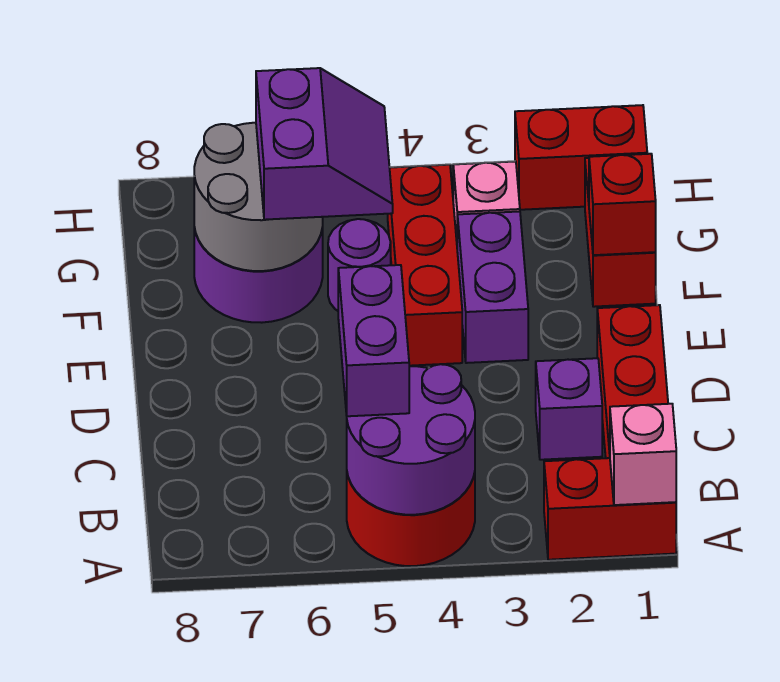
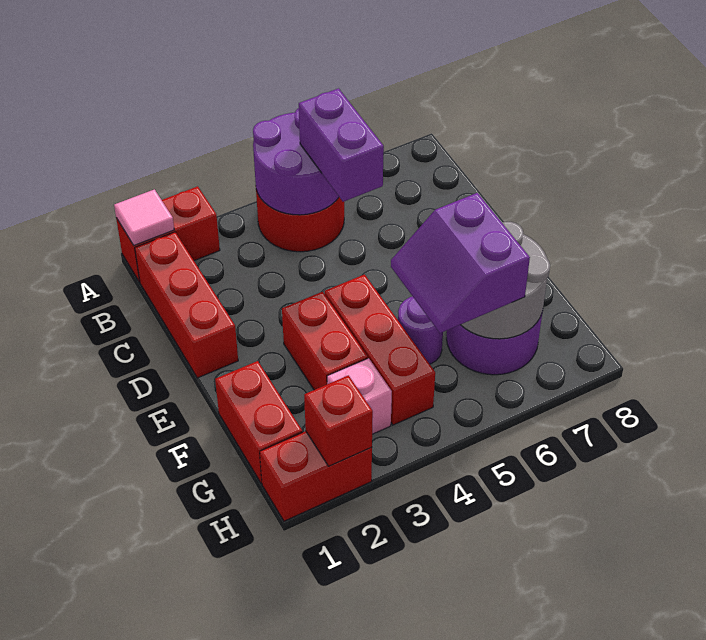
pink 1x1 brick [610,404,676,505] -> pink 1x1 tile [114,189,174,245]
purple 1x1 brick [536,358,602,460] -> none
purple 1x2 brick [457,211,528,363] -> red 1x2 brick [282,292,368,390]
red 1x1 brick [589,154,656,255] -> red 1x1 brick moved to [304,375,373,466]

